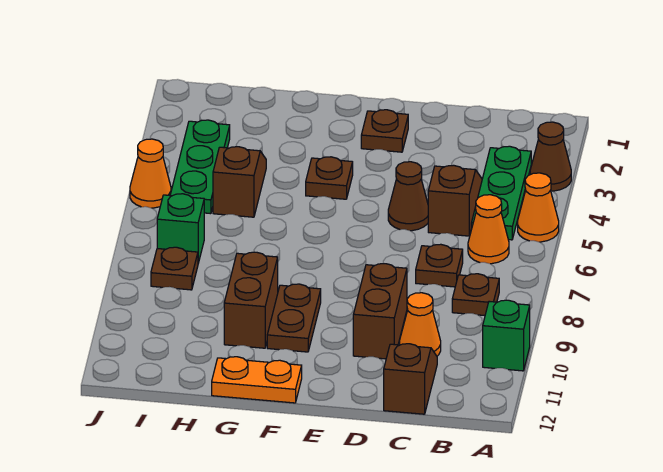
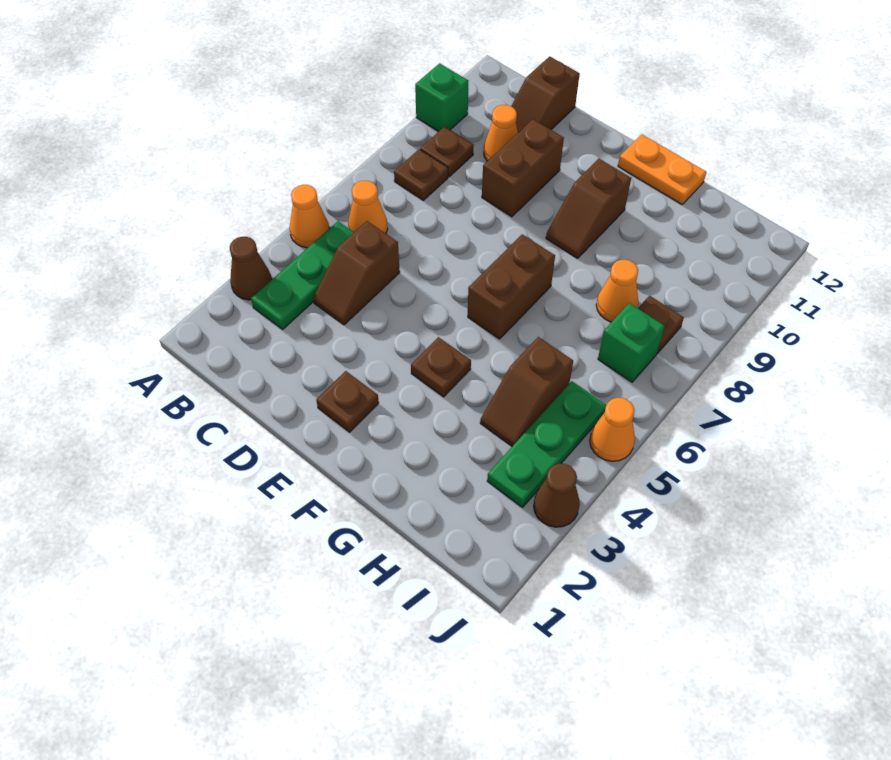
brown 1x1 plate [416,244,463,287] -> brown 1x1 plate moved to [420,126,474,177]
brown 1x1 cone [388,162,428,231] -> brown 1x1 cone moved to [534,464,580,527]
brown 1x2 plate [267,284,321,352] -> brown 1x2 slope [546,159,631,259]
brown 1x2 brick [224,252,278,348] -> brown 1x2 brick moved to [468,234,555,339]
none -> orange 1x1 cone [596,260,638,322]

